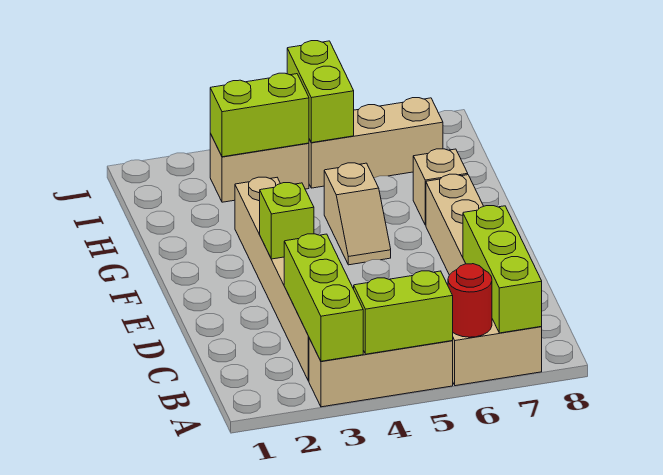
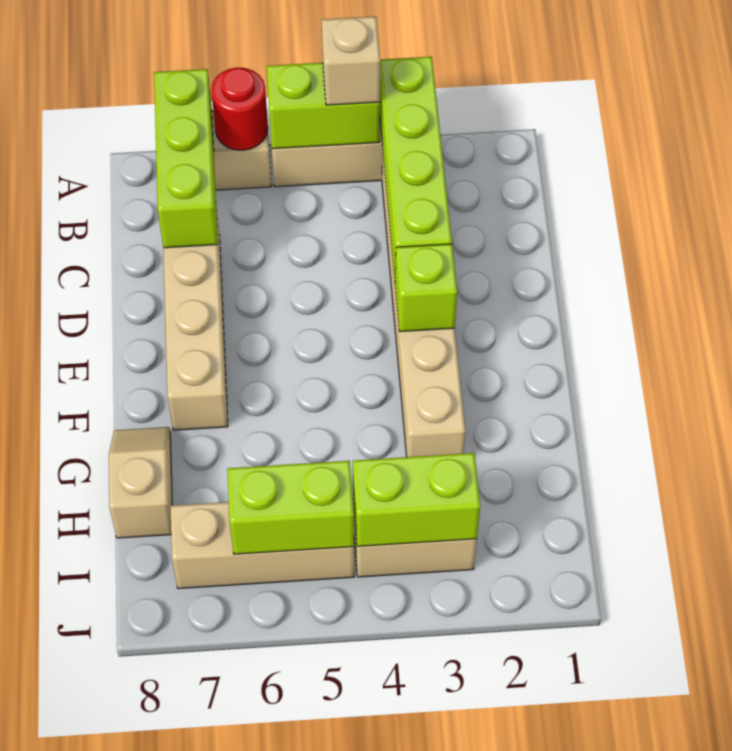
lime 1x3 brick [284,234,363,361] -> lime 1x4 brick [380,57,452,278]
tan 1x2 slope [324,163,391,265] -> tan 1x2 slope moved to [109,427,172,538]
tan 1x1 brick [413,149,468,225] -> tan 1x1 brick moved to [322,17,380,105]
lime 1x2 brick [287,41,354,143] -> lime 1x2 brick turned to [227,461,354,554]

